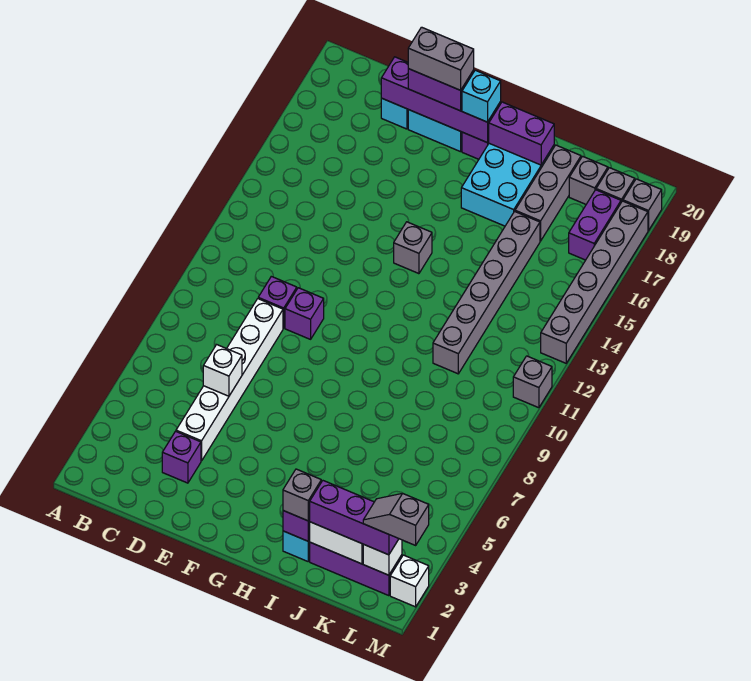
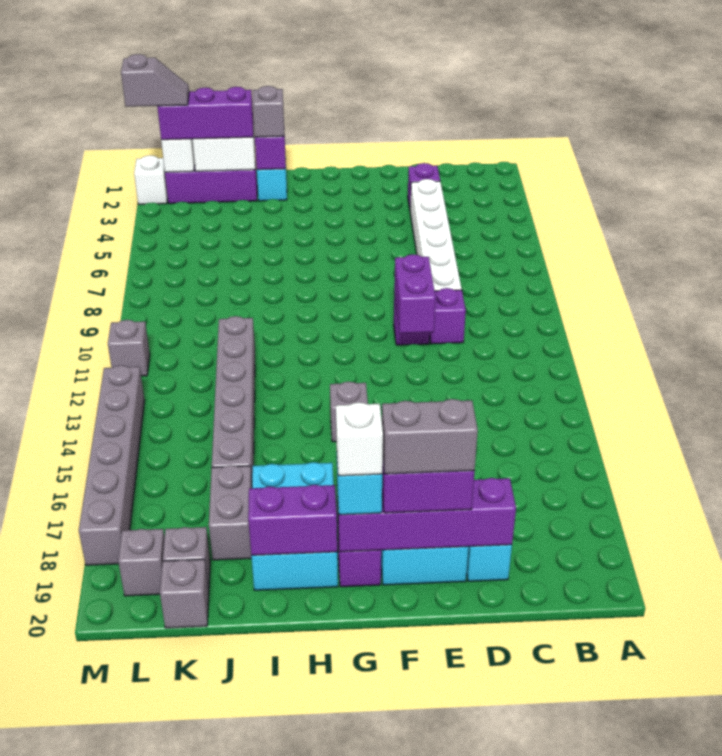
white 1x1 brick [203,345,242,396] -> white 1x1 brick moved to [336,402,383,476]
grey 1x3 brick [515,145,581,241] -> grey 1x2 brick [209,465,252,560]
purple 1x2 brick [569,190,621,260] -> purple 1x2 brick moved to [394,254,436,333]
grey 1x1 brick [623,179,662,231] -> grey 1x1 brick moved to [160,559,209,628]

